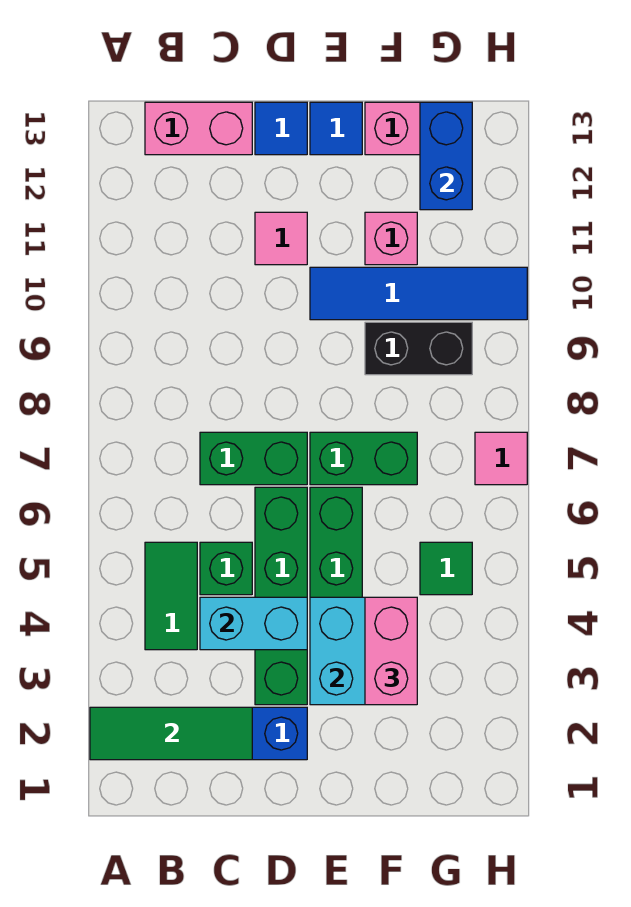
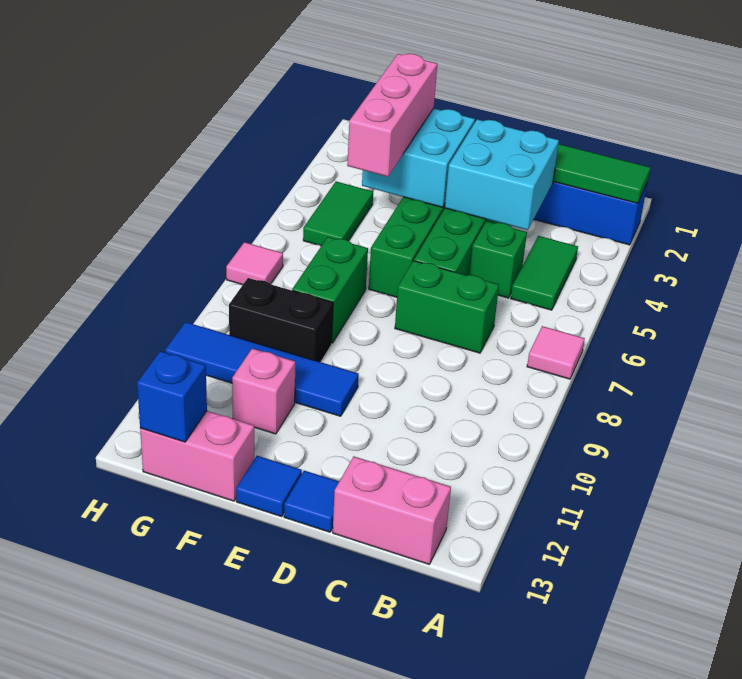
cyan 1x2 brick [200,597,307,650] -> cyan 2x2 brick [445,119,559,230]
pink 1x1 tile [255,212,307,265] -> pink 1x1 tile moved to [527,326,585,379]
green 1x2 brick [310,432,417,485] -> green 1x2 brick turned to [292,237,368,343]
pink 1x2 brick [365,597,417,705] -> pink 1x3 brick [347,54,437,177]
green 1x1 tile [420,542,472,595] -> green 1x2 tile [303,182,373,246]
blue 1x2 brick [420,102,472,210] -> blue 1x1 brick [137,351,207,442]

